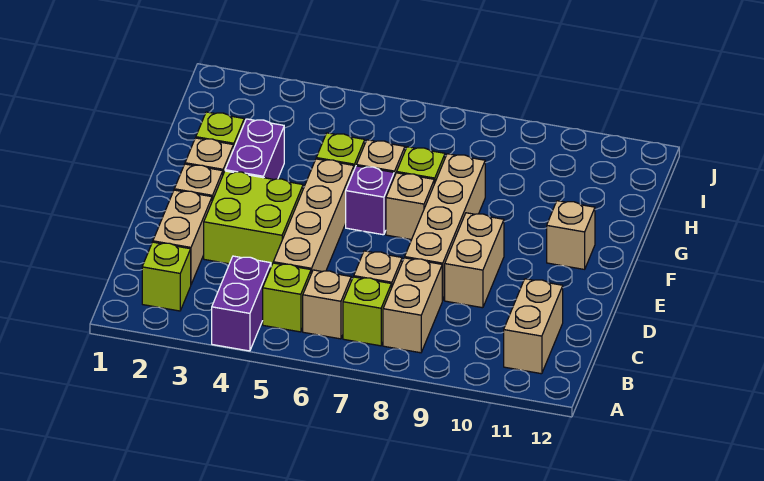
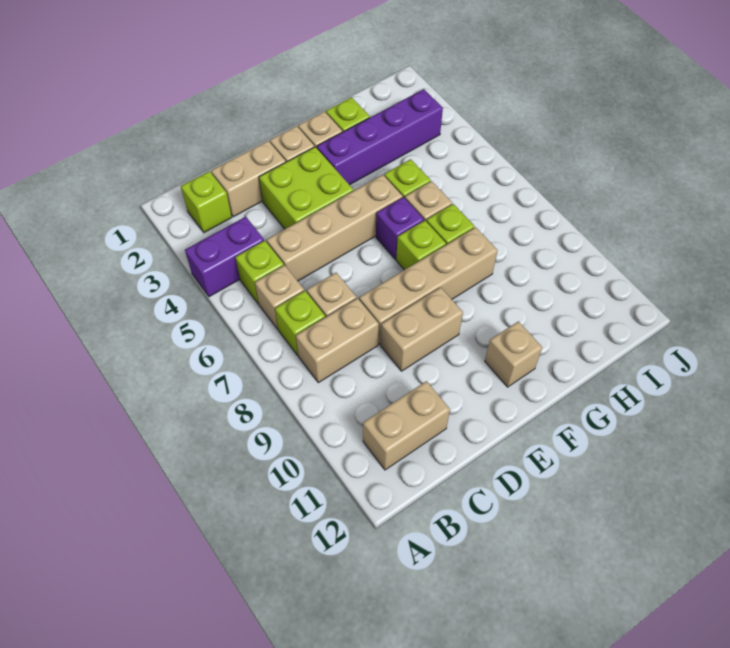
purple 1x2 brick [225,119,284,180] -> purple 1x4 brick [317,89,443,185]
tan 1x1 brick [386,173,434,240] -> lime 1x1 brick [396,221,446,270]

